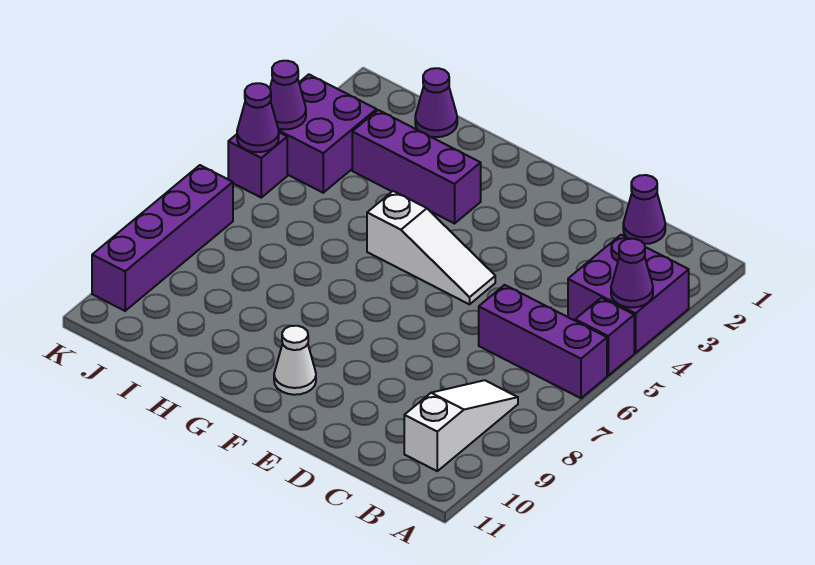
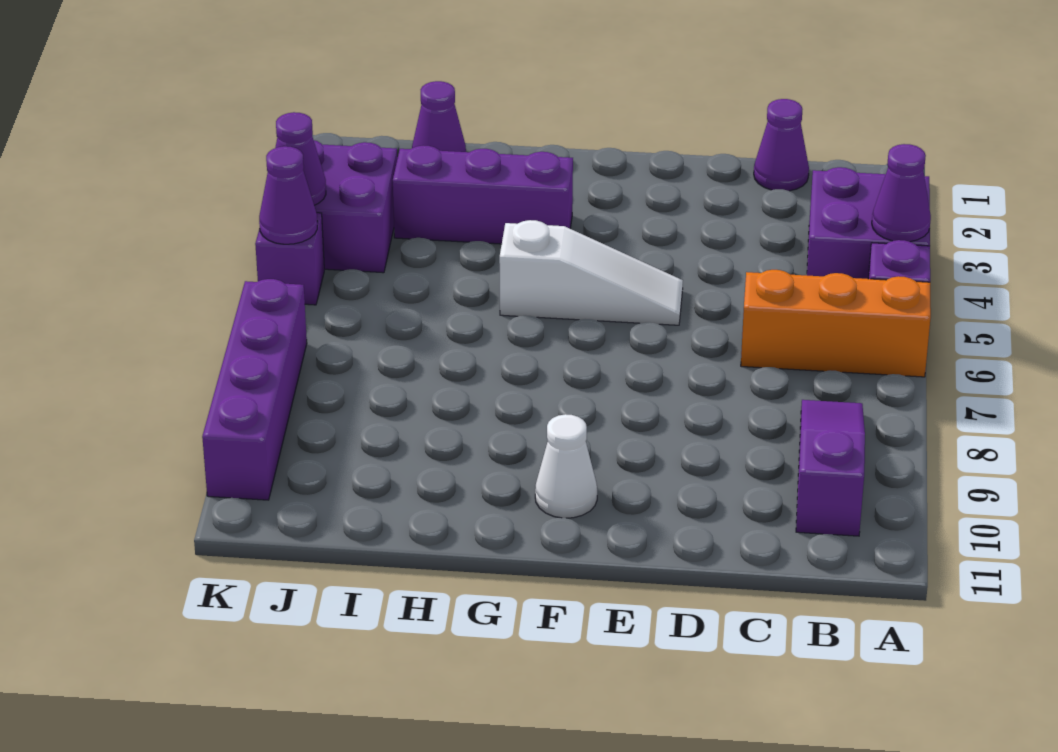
purple 1x3 brick [479,285,607,398] -> orange 1x3 brick [741,270,931,377]
white 1x3 slope [404,380,518,471] -> purple 1x3 slope [796,400,865,536]

